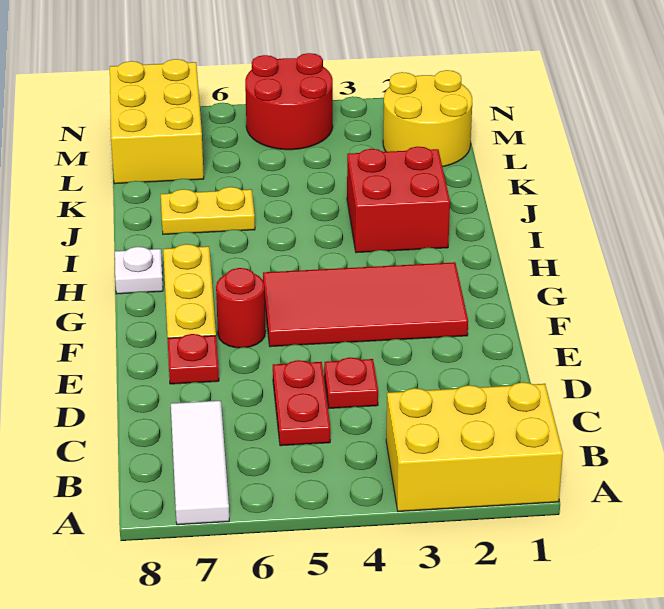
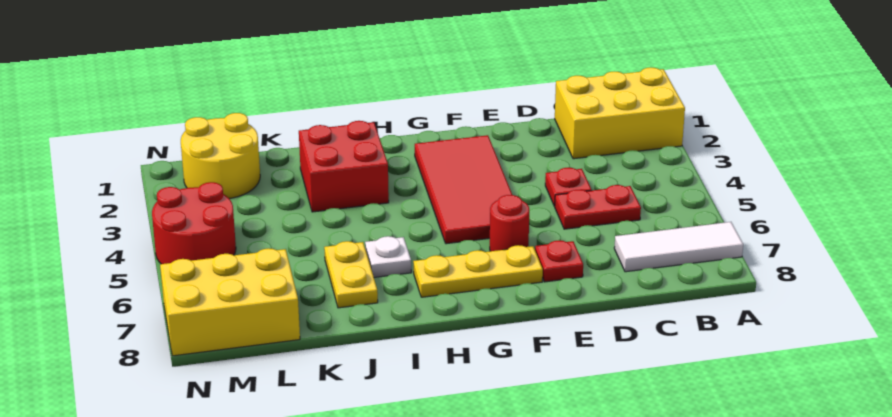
yellow 2x3 brick [386,382,563,511] -> yellow 2x3 brick turned to [555,67,685,159]
white 1x1 plate [115,247,163,294] -> white 1x1 plate moved to [365,236,411,277]

